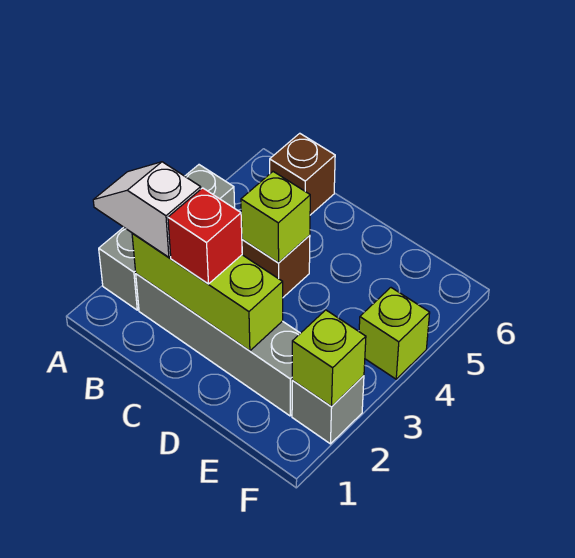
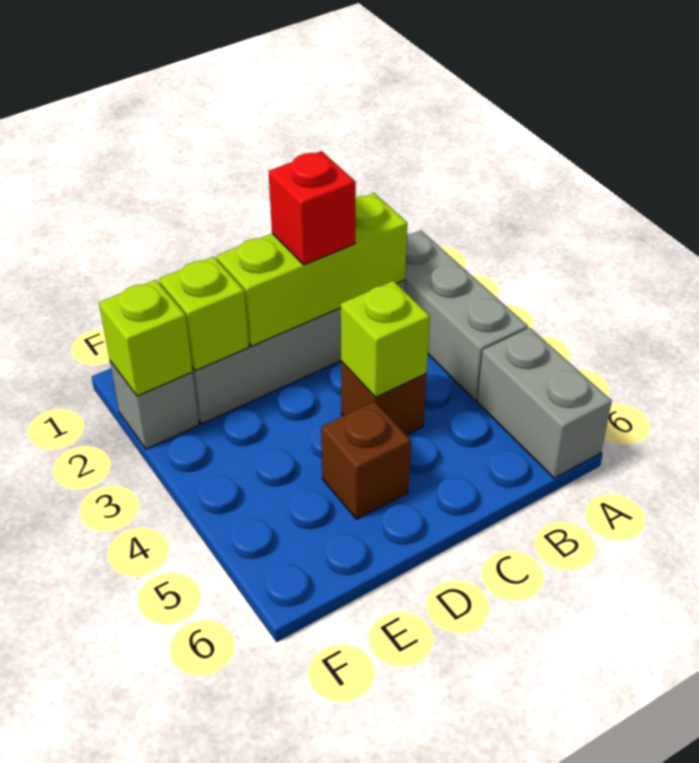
white 1x2 slope [93,162,201,257] -> none
none -> grey 1x2 brick [477,328,612,478]
brown 1x1 brick [270,133,335,215] -> brown 1x1 brick moved to [321,401,411,519]
lime 1x1 brick [359,288,430,379] -> lime 1x1 brick moved to [159,257,249,371]

